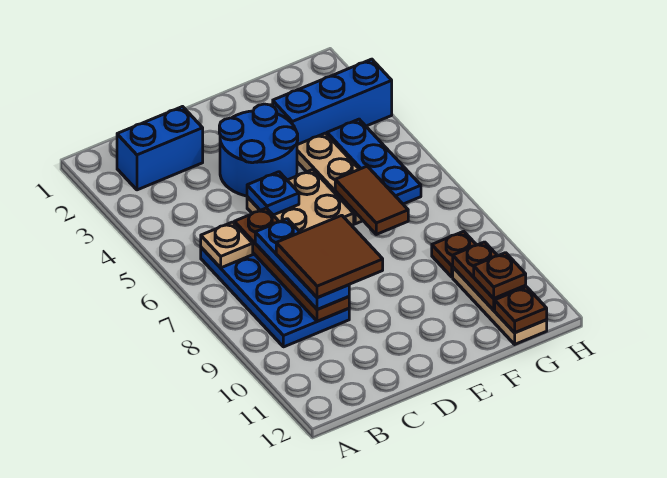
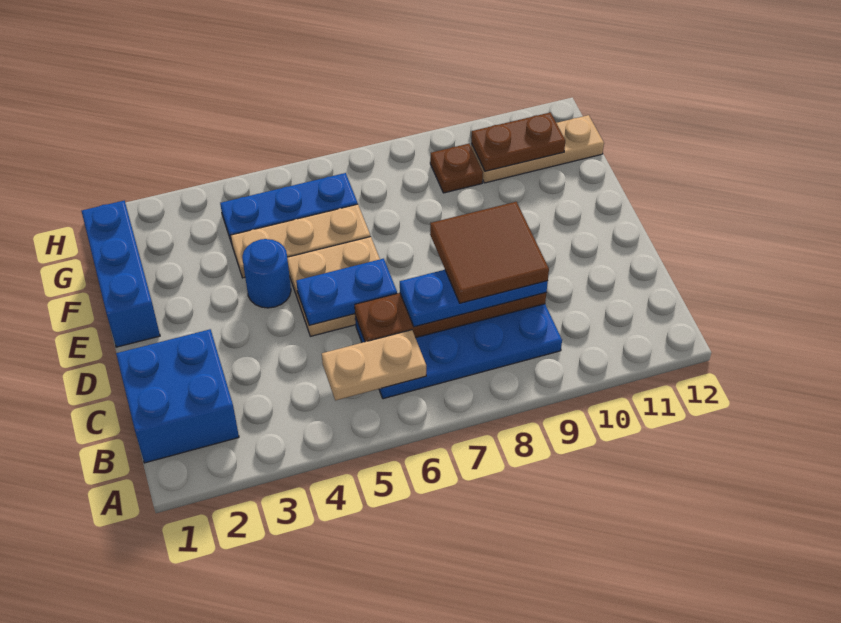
blue 1x2 brick [117,107,203,190] -> blue 2x2 brick [116,329,239,463]
tan 1x1 plate [201,222,253,268] -> tan 1x2 plate [322,330,426,400]
blue 2x2 round brick [219,104,298,196] -> blue 1x1 round brick [242,239,291,308]
blue 1x1 plate [247,172,299,215] -> blue 1x2 plate [296,259,397,325]
blue 1x3 brick [273,59,392,145] -> blue 1x3 brick moved to [82,201,160,347]
brown 1x2 tile [335,166,408,234] -> none
brown 1x1 plate [474,253,526,298] -> none
brown 1x1 plate [495,287,547,333] -> none

